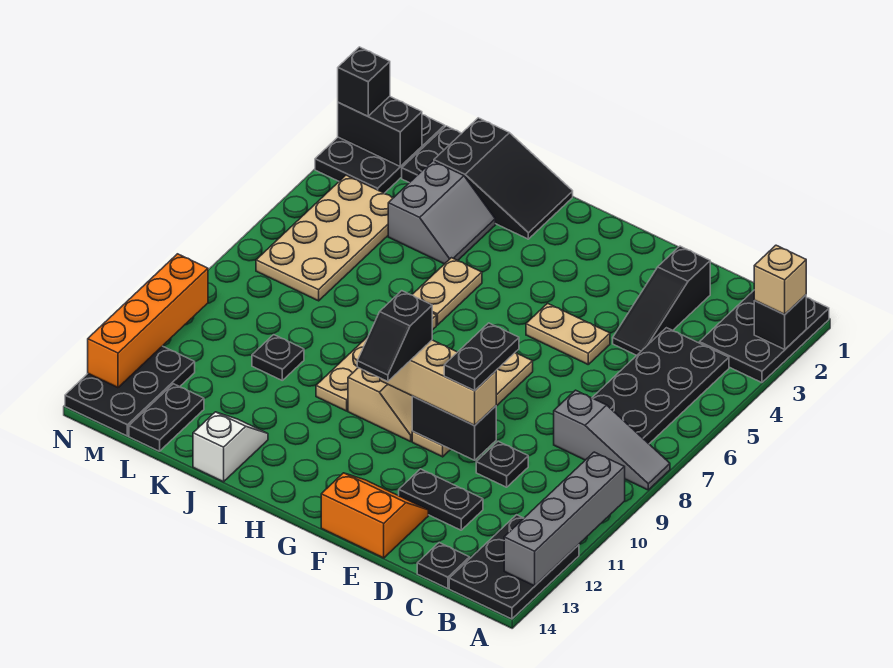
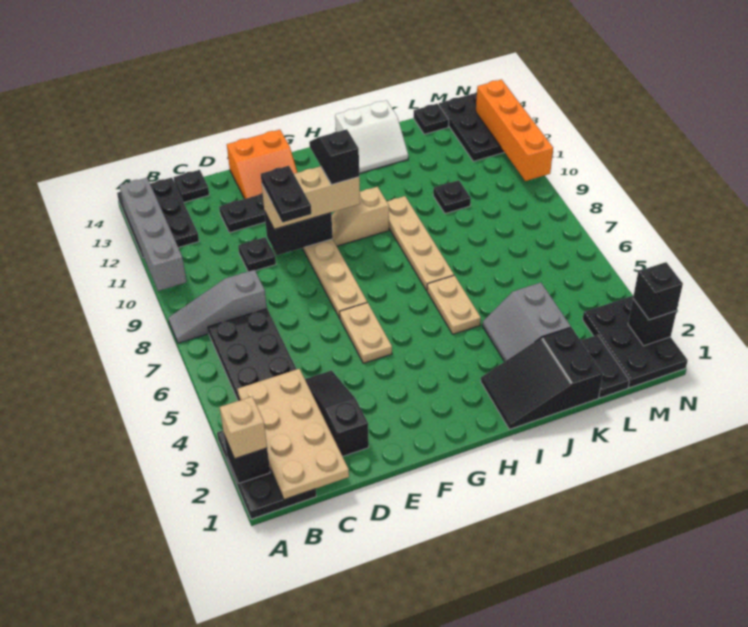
tan 1x2 plate [526,303,610,364] -> tan 1x2 plate turned to [340,303,392,363]
white 1x2 slope [193,412,268,482] -> white 2x2 slope [335,100,408,173]
tan 2x4 plate [256,175,393,301] -> tan 2x4 plate moved to [238,369,349,500]
black 1x2 plate [129,384,204,451] -> black 1x1 plate [414,104,449,134]
black 1x2 brick [338,96,422,166] -> black 1x1 brick [628,299,677,346]

